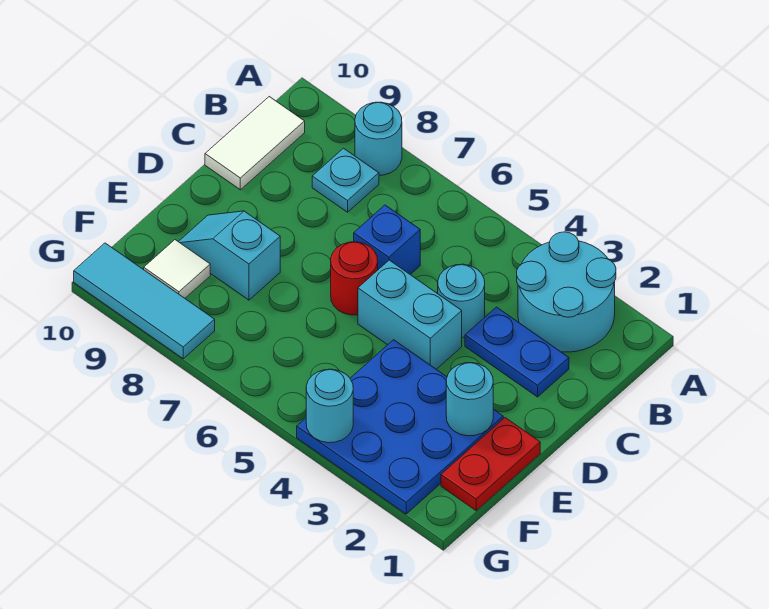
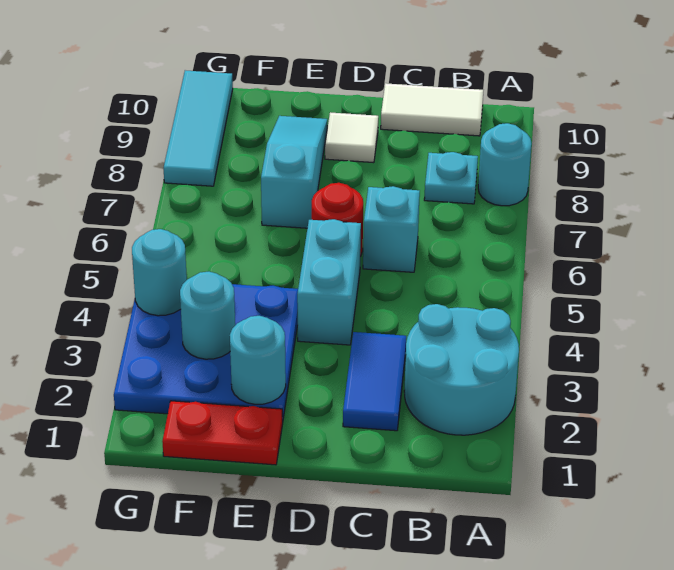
blue 1x2 plate [465,307,569,397] -> blue 1x2 tile [343,332,406,431]
cyan 1x1 round brick [438,264,485,337] -> cyan 1x1 round brick moved to [180,272,235,359]
blue 1x1 brick [354,205,420,275] -> cyan 1x1 brick [363,186,420,272]
cyan 1x2 slope [178,211,280,300] -> cyan 1x3 slope [261,116,327,228]
white 1x1 tile [144,240,210,298] -> white 1x1 tile moved to [325,112,378,163]

